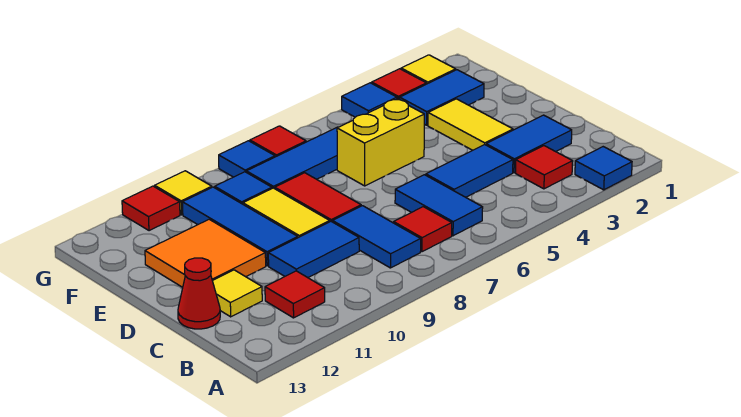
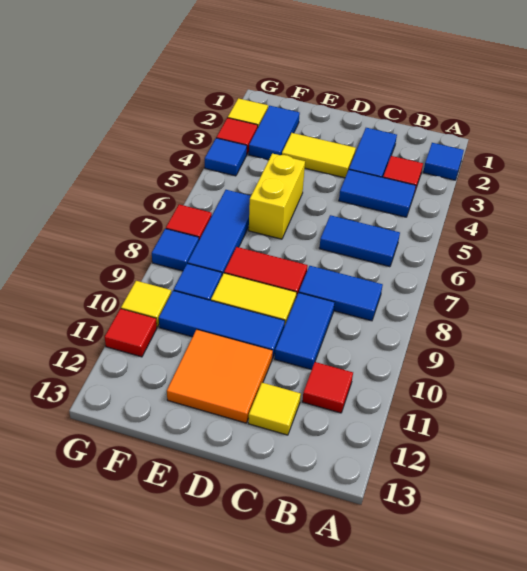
red 1x1 tile [394,207,452,252] -> none
blue 1x2 tile [426,145,513,197] -> blue 1x2 tile turned to [339,170,416,217]
red 1x1 cone [178,258,220,329] -> none

